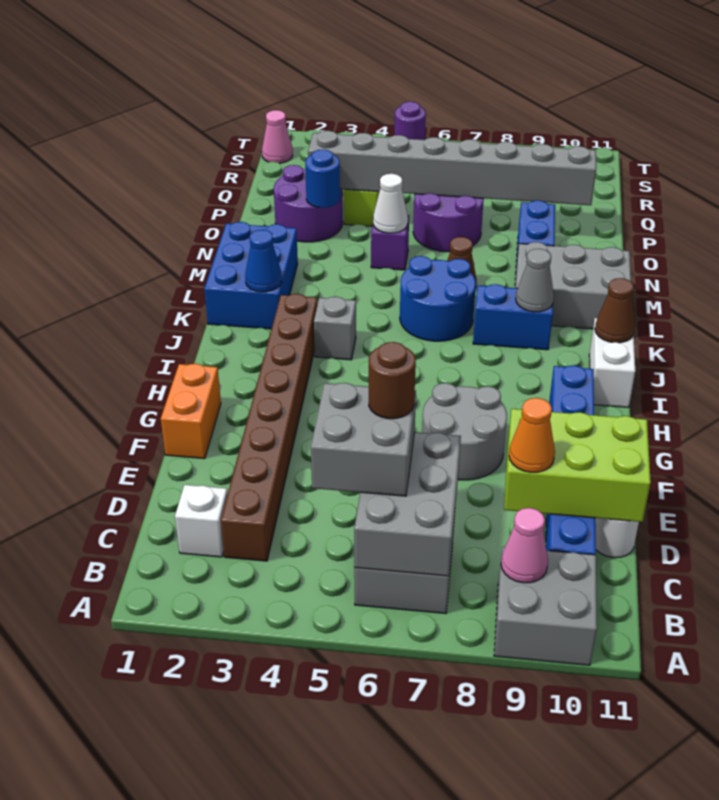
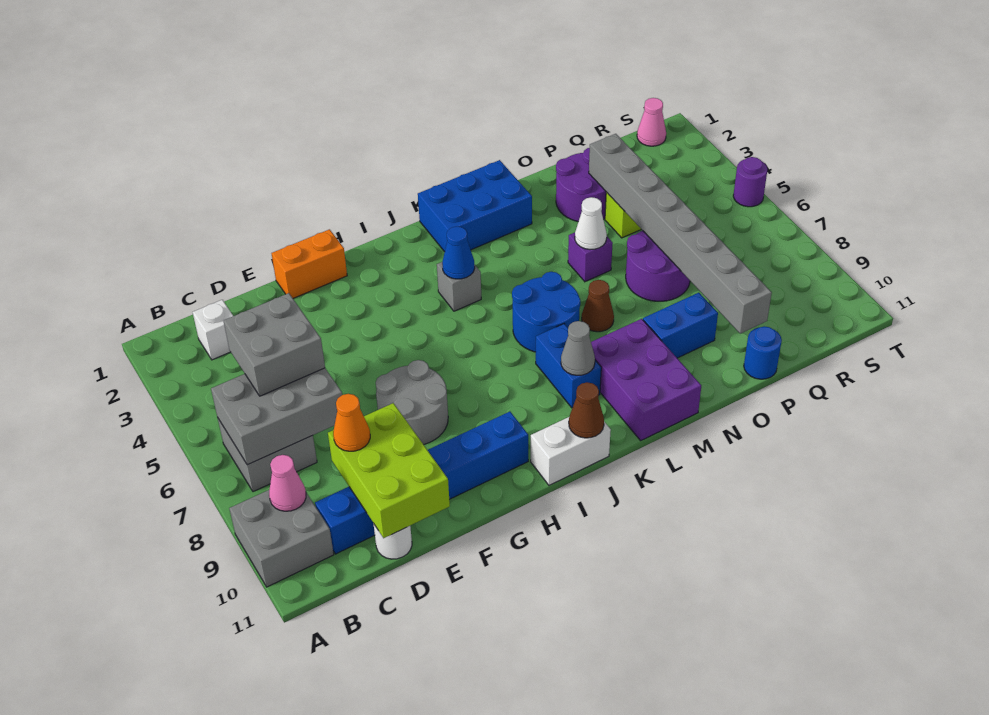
brown 1x8 brick [221,294,317,561] -> none
brown 1x1 round brick [369,342,416,419] -> none
blue 1x1 cone [245,230,282,292] -> blue 1x1 cone moved to [442,227,475,279]
grey 2x3 brick [515,242,631,329] -> purple 2x3 brick [591,319,701,440]
blue 1x1 round brick [305,149,340,208] -> blue 1x1 round brick moved to [744,326,782,379]

